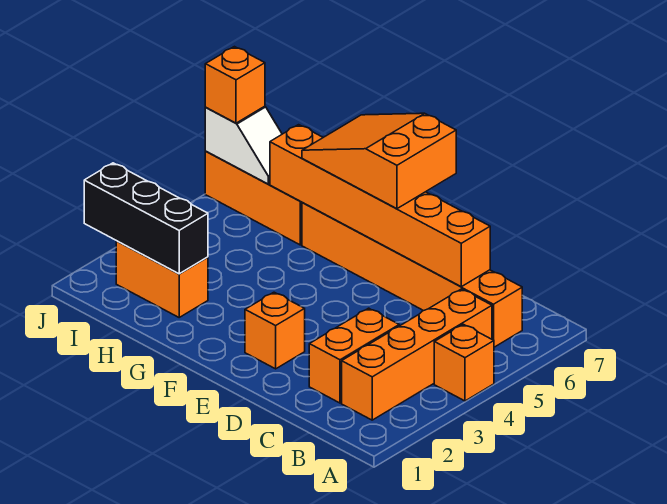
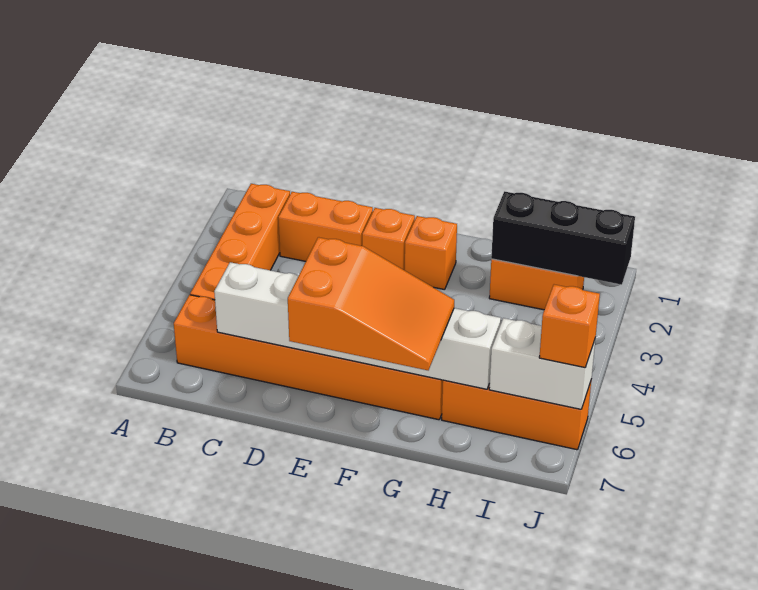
orange 1x1 brick [434,324,494,401] -> orange 1x1 brick moved to [405,216,457,290]
orange 1x2 brick [309,308,399,403] -> orange 1x2 brick turned to [278,192,373,261]
orange 1x6 brick [270,125,490,287] -> white 1x6 brick [214,262,501,389]
white 1x2 slope [205,106,282,184] -> white 1x2 brick [489,318,595,409]

